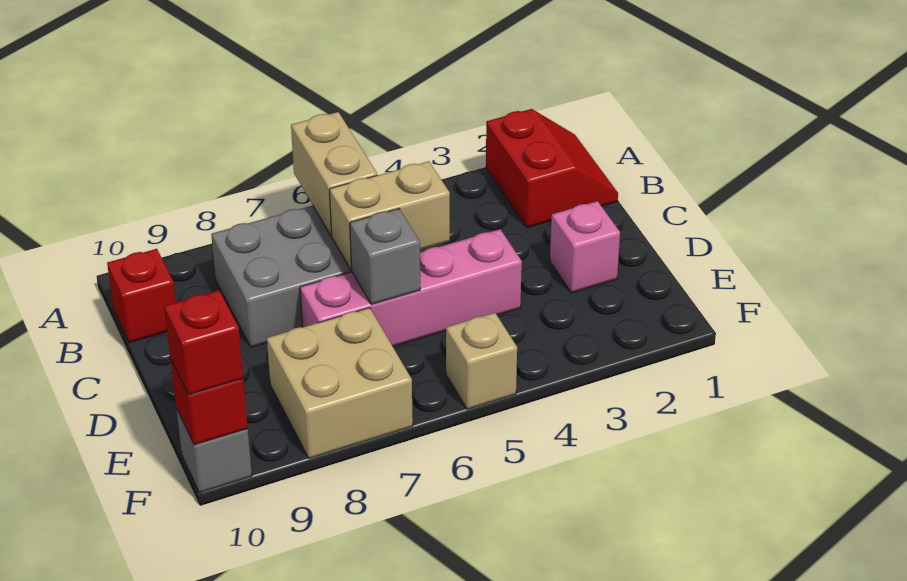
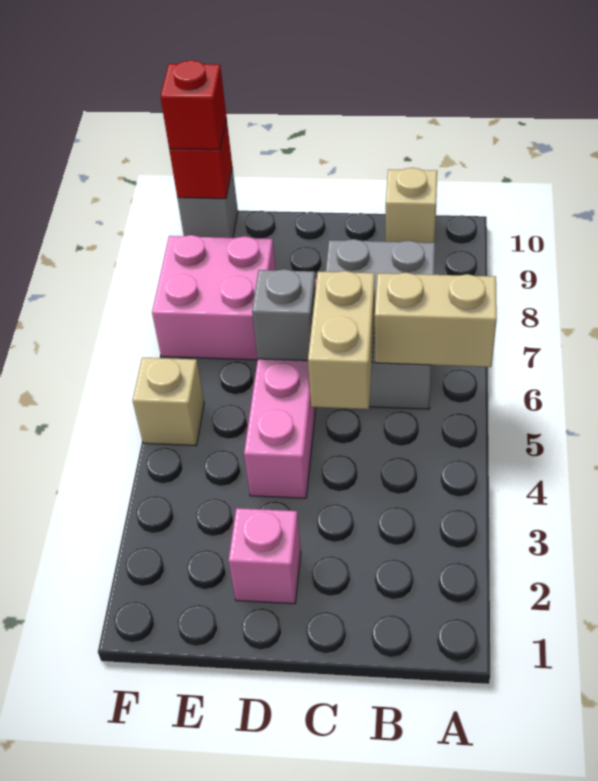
red 2x2 slope [486,109,618,228] -> none
red 1x1 brick [107,249,176,343] -> tan 1x1 brick [386,168,437,243]
tan 2x2 brick [267,308,413,459] -> pink 2x2 brick [152,235,275,360]

